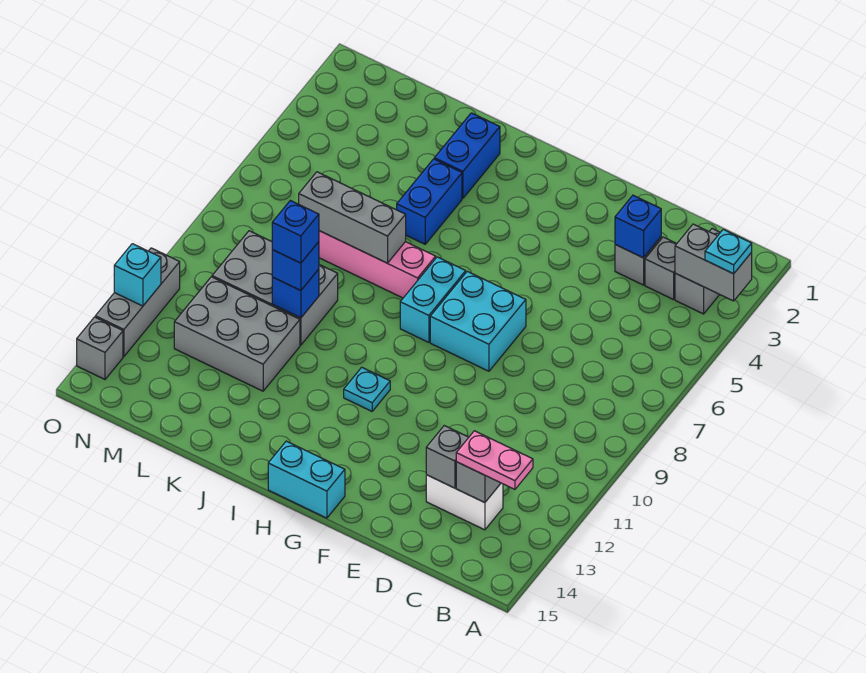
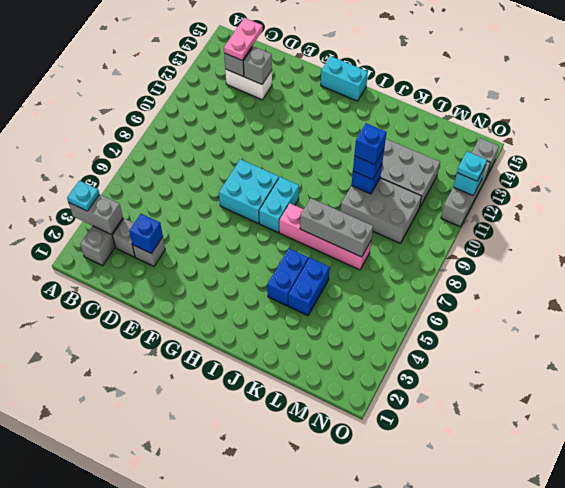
pink 1x2 plate [456,431,533,489] -> pink 1x2 plate turned to [224,18,263,60]
cyan 1x1 plate [344,367,390,411] -> cyan 1x1 plate moved to [457,151,487,181]
blue 1x2 brick [434,113,500,198] -> blue 1x2 brick moved to [288,258,330,316]

